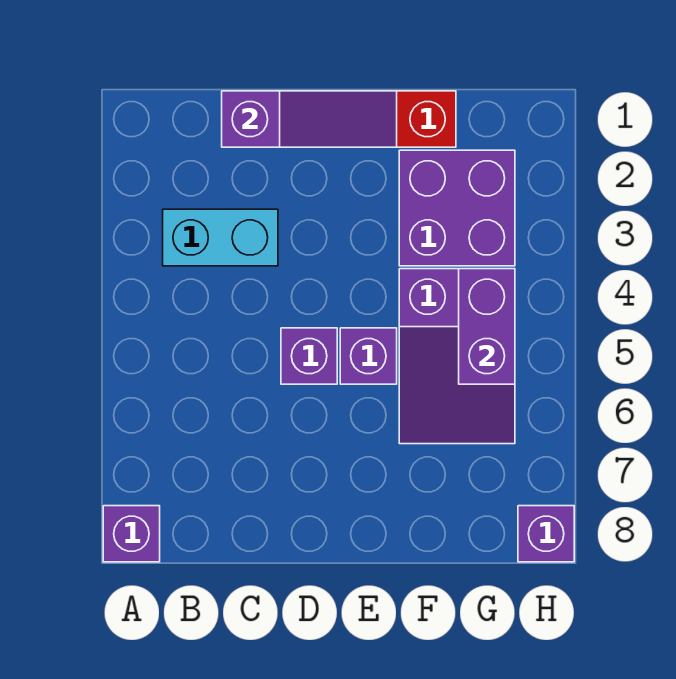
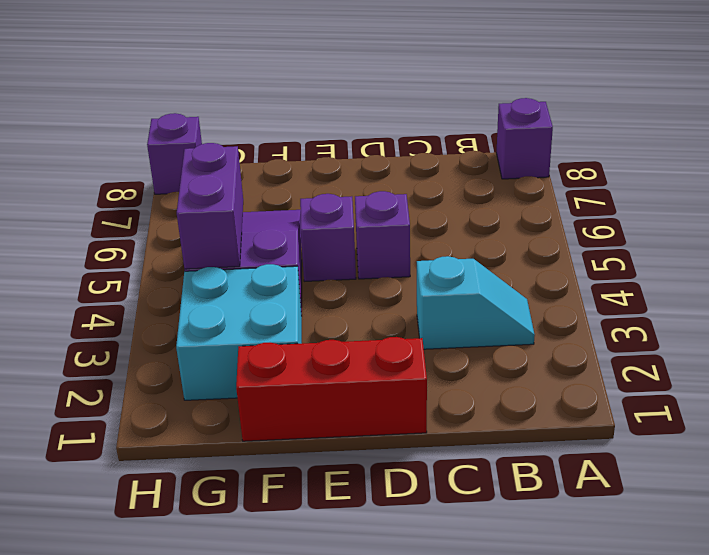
cyan 1x2 brick [163,209,278,266] -> cyan 1x2 slope [417,256,535,349]
purple 1x3 slope [222,91,397,147] -> none
purple 2x2 brick [399,150,515,266] -> cyan 2x2 brick [176,264,302,400]

